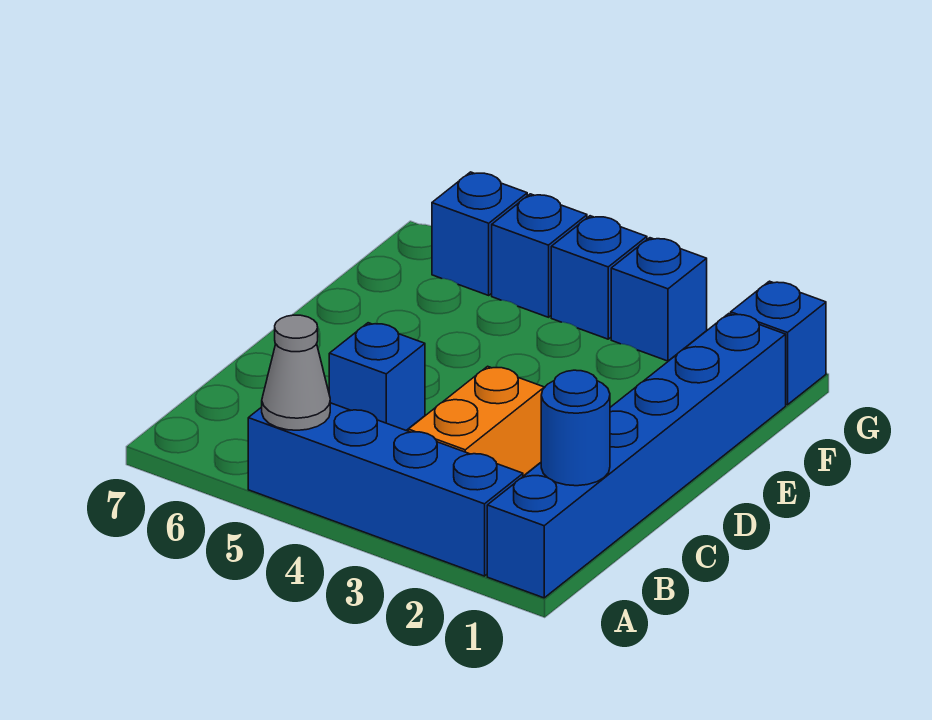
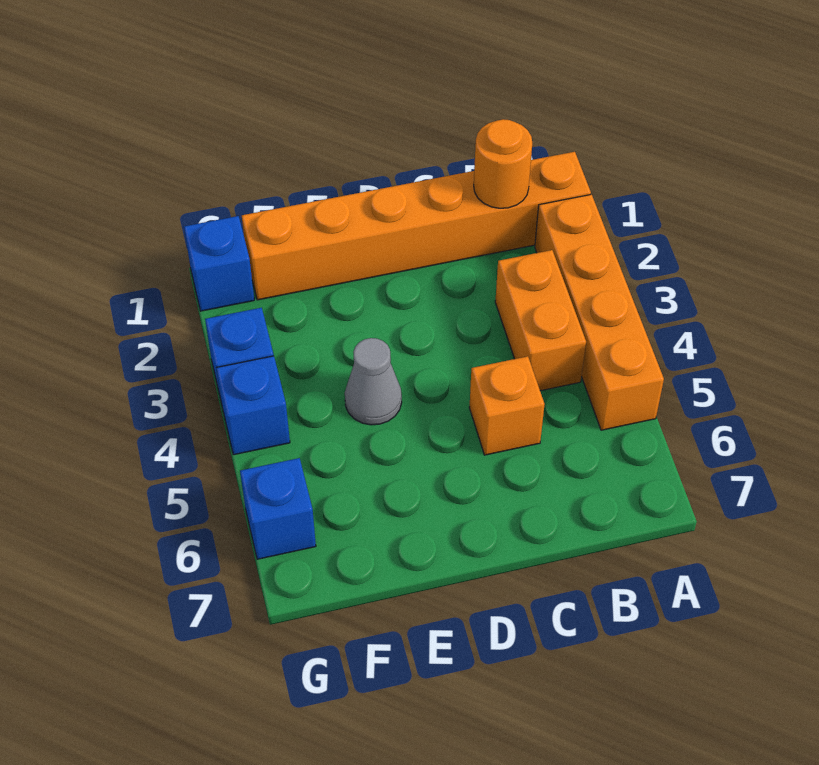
blue 1x6 brick [487,314,786,598] -> orange 1x6 brick [242,152,591,300]
blue 1x4 brick [248,403,523,576] -> orange 1x4 brick [535,194,664,430]
grey 1x1 cone [262,315,330,430] -> grey 1x1 cone moved to [345,338,402,425]
blue 1x1 round brick [541,370,610,486] -> orange 1x1 round brick [474,119,532,208]
orange 1x2 brick [408,366,544,476] -> orange 1x2 brick turned to [495,250,586,391]
blue 1x1 brick [329,323,425,430] -> orange 1x1 brick [469,356,545,455]
blue 1x1 brick [492,194,587,317] -> none

